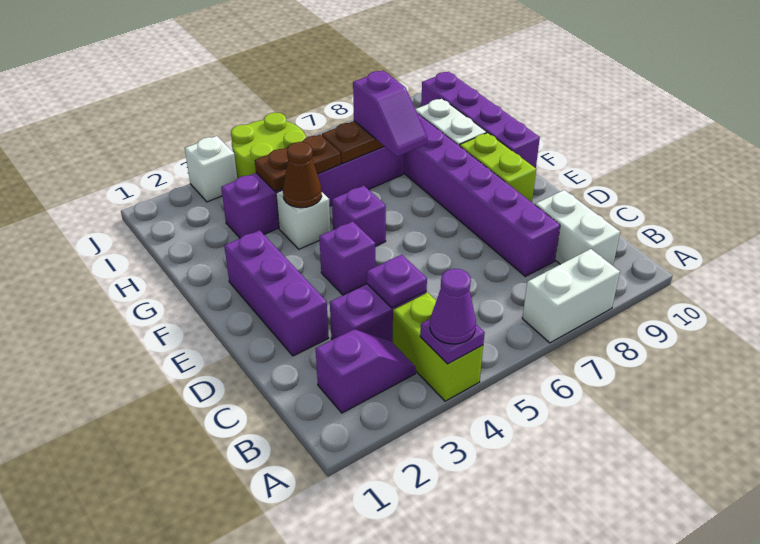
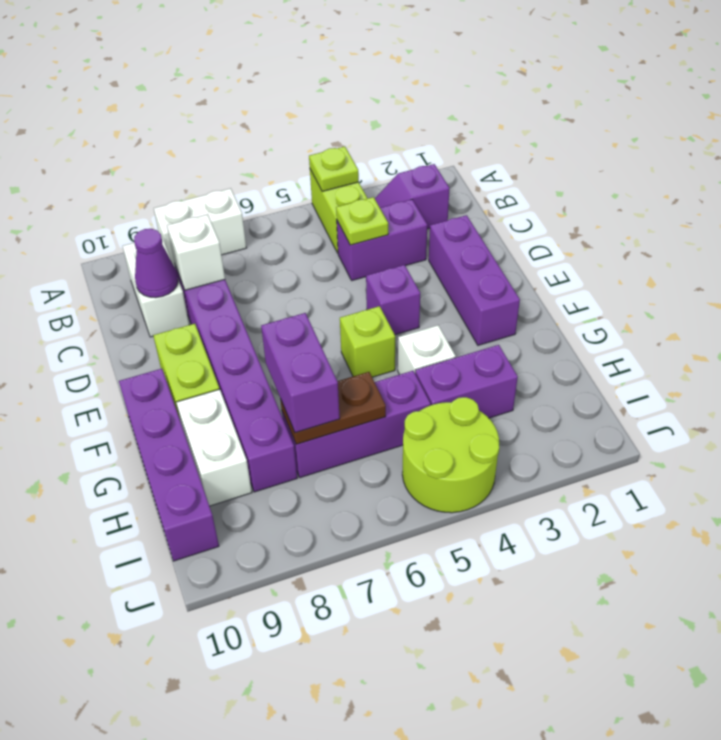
purple 1x1 plate [420,319,485,364] -> lime 1x1 plate [309,146,359,191]
purple 1x1 cone [430,269,476,344] -> purple 1x1 cone moved to [134,229,178,298]
purple 1x1 plate [367,255,427,308] -> lime 1x1 plate [336,197,388,245]
purple 1x1 brick [332,186,386,246] -> lime 1x1 brick [340,306,395,377]
brown 1x1 cone [283,142,322,208] -> none
purple 1x2 slope [353,71,427,157] -> purple 1x2 brick [261,313,340,433]
brown 1x2 plate [255,134,341,191] -> none
white 1x1 brick [185,136,237,202] -> white 1x1 brick moved to [167,214,225,290]

